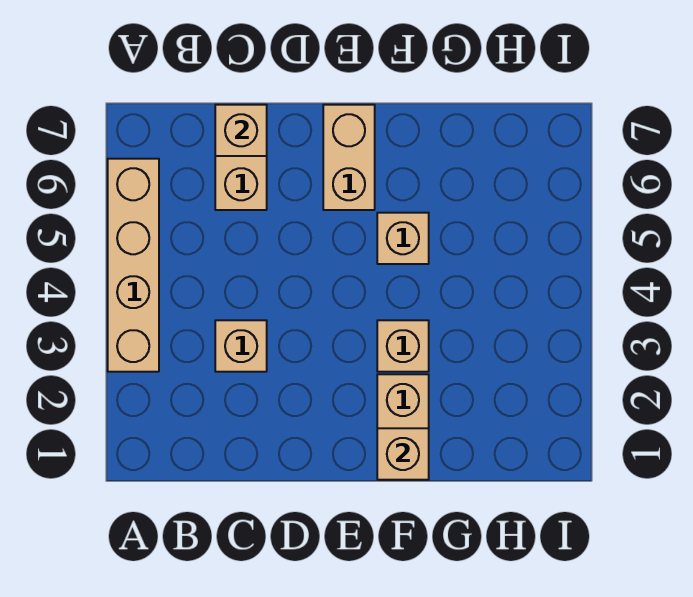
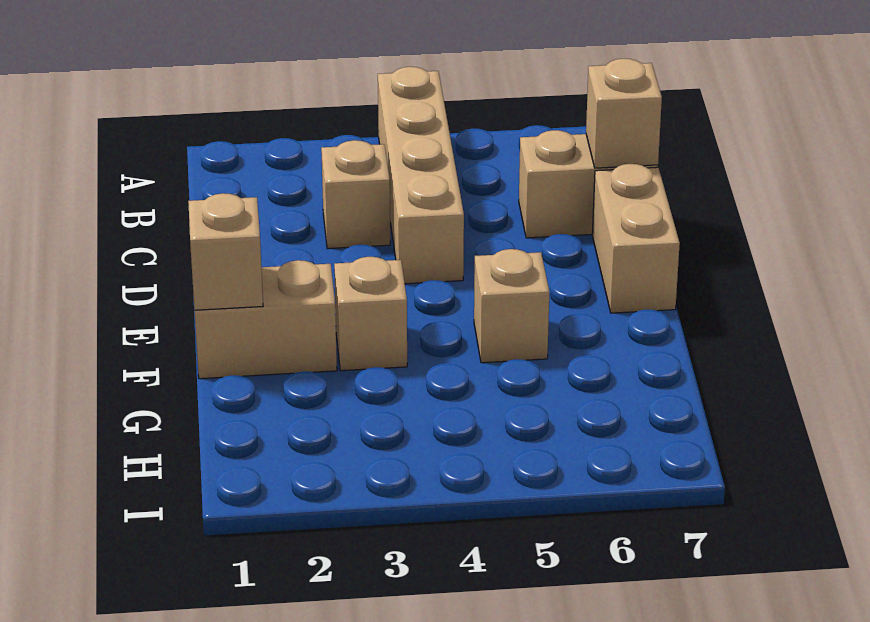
tan 1x4 brick [108,159,159,372] -> tan 1x4 brick turned to [378,67,464,284]
tan 1x2 brick [323,105,375,210] -> tan 1x2 brick turned to [592,164,680,313]

